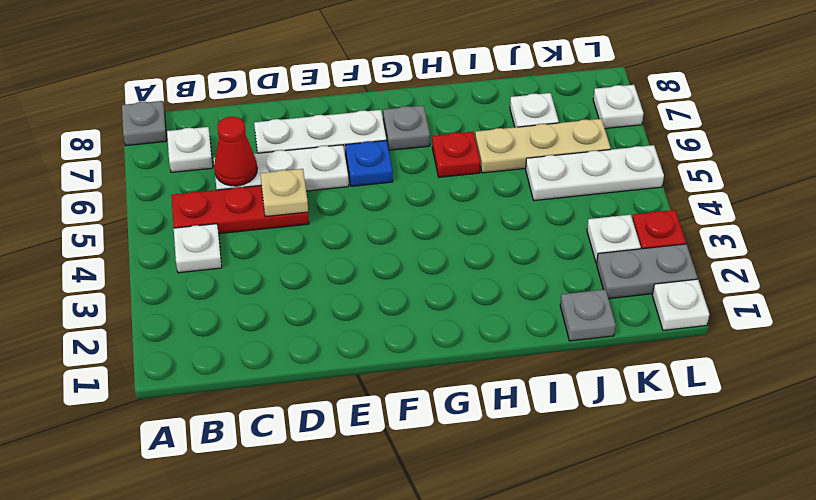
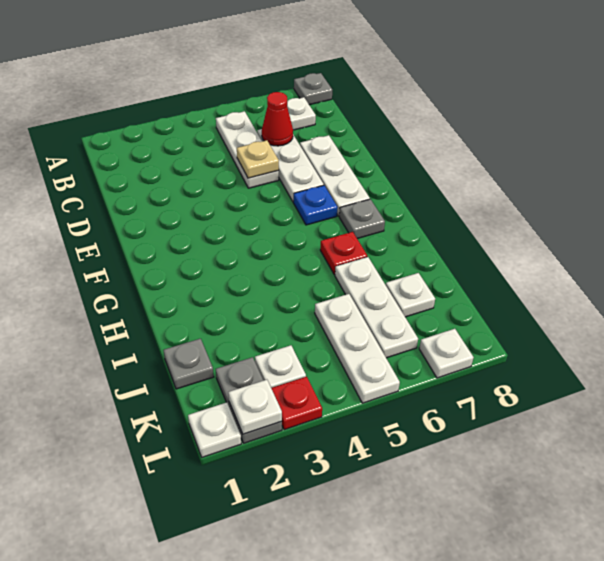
white 1x1 plate [174,224,222,273] -> white 1x1 plate moved to [228,380,282,434]
red 1x3 plate [171,185,309,234] -> white 1x3 plate [216,111,279,188]
tan 1x3 plate [475,119,611,173] -> white 1x3 plate [335,257,418,358]

